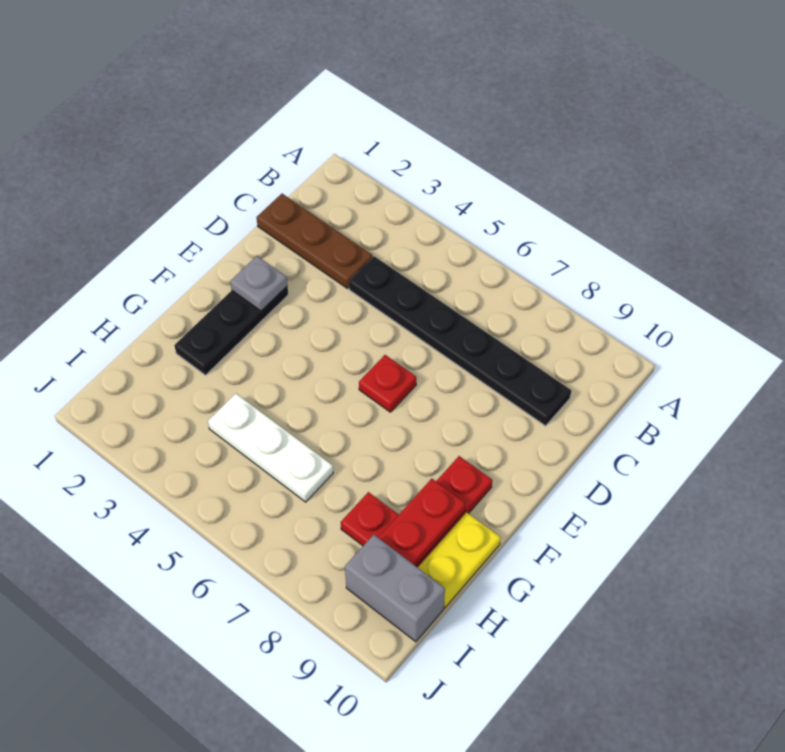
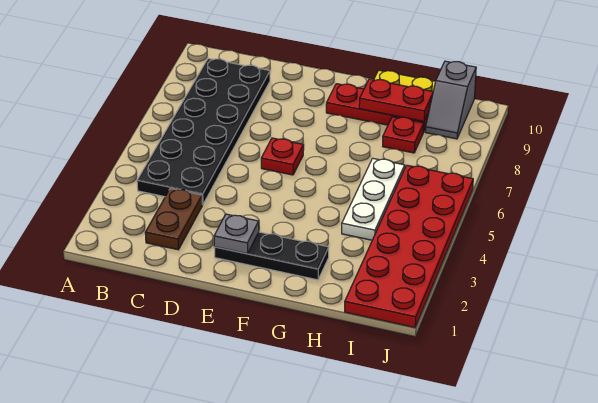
brown 1x3 plate [256,194,373,289] -> brown 1x2 plate [145,189,202,250]
black 1x6 plate [349,256,571,426] -> black 2x6 plate [137,59,270,205]
none -> red 2x6 plate [345,165,473,327]
grey 1x2 brick [345,535,445,642] -> grey 1x2 slope [425,61,476,139]

